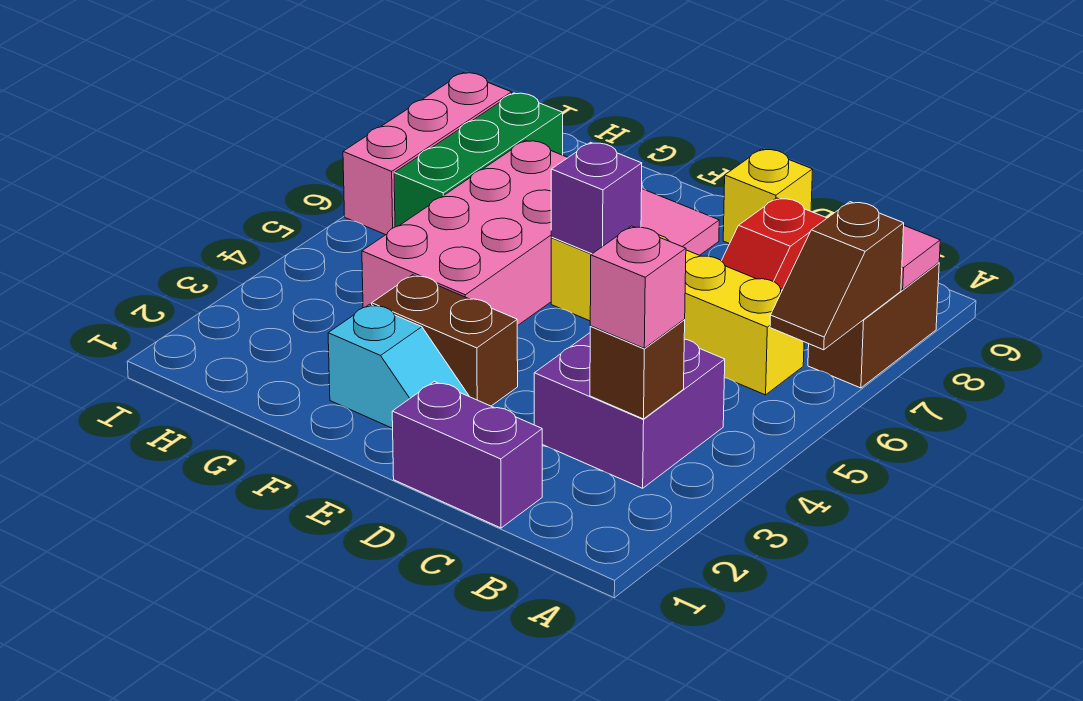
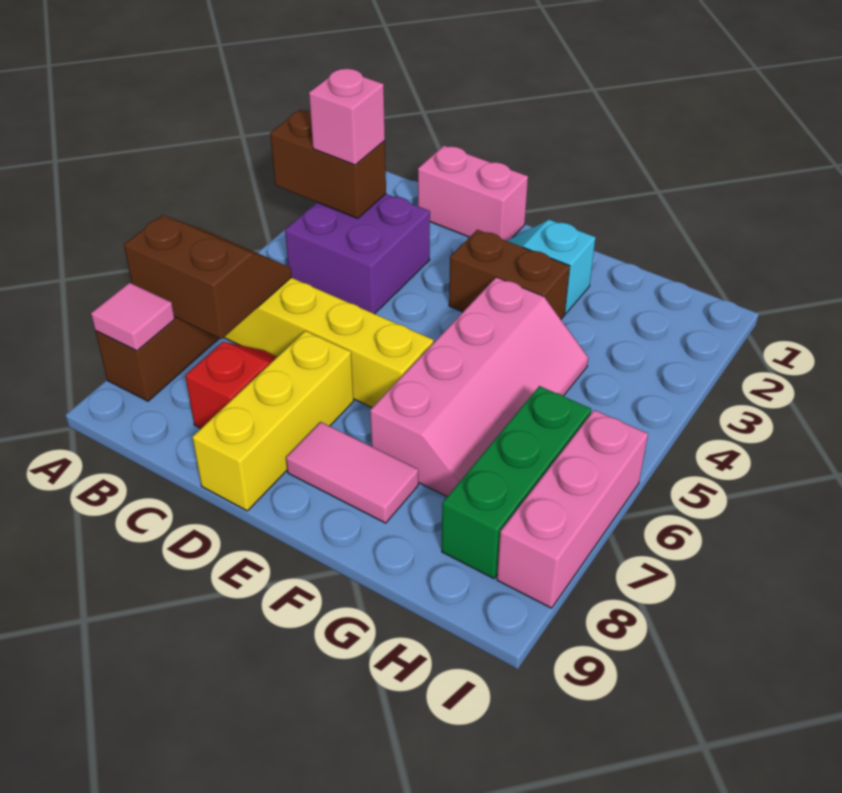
brown 1x2 slope [770,202,904,350] -> brown 2x2 slope [124,215,292,339]
brown 1x1 brick [590,320,685,419] -> brown 1x2 brick [270,110,386,218]
purple 1x2 brick [392,382,542,528] -> pink 1x2 brick [418,146,528,241]
yellow 1x1 brick [723,149,813,244] -> yellow 1x3 brick [192,331,354,511]
purple 1x1 brick [551,142,642,254] -> none
pink 2x4 brick [362,140,568,326] -> pink 2x4 slope [370,277,588,496]

